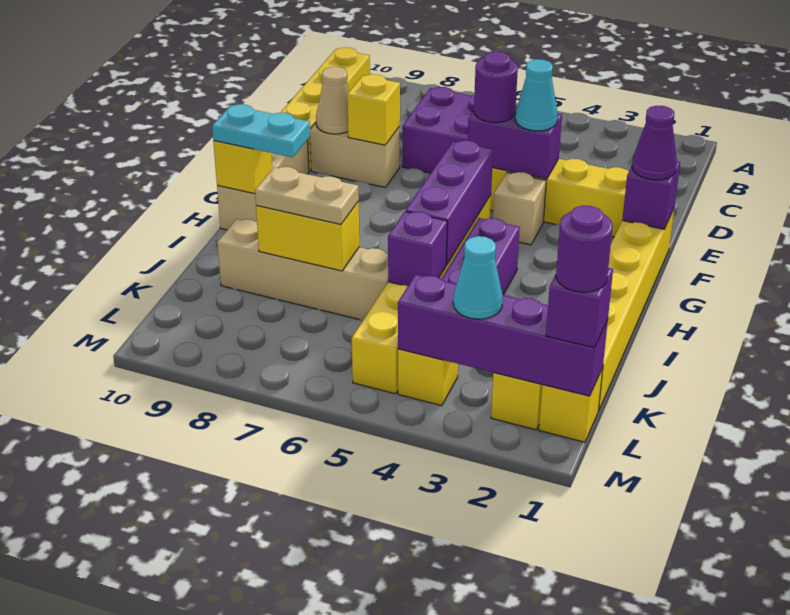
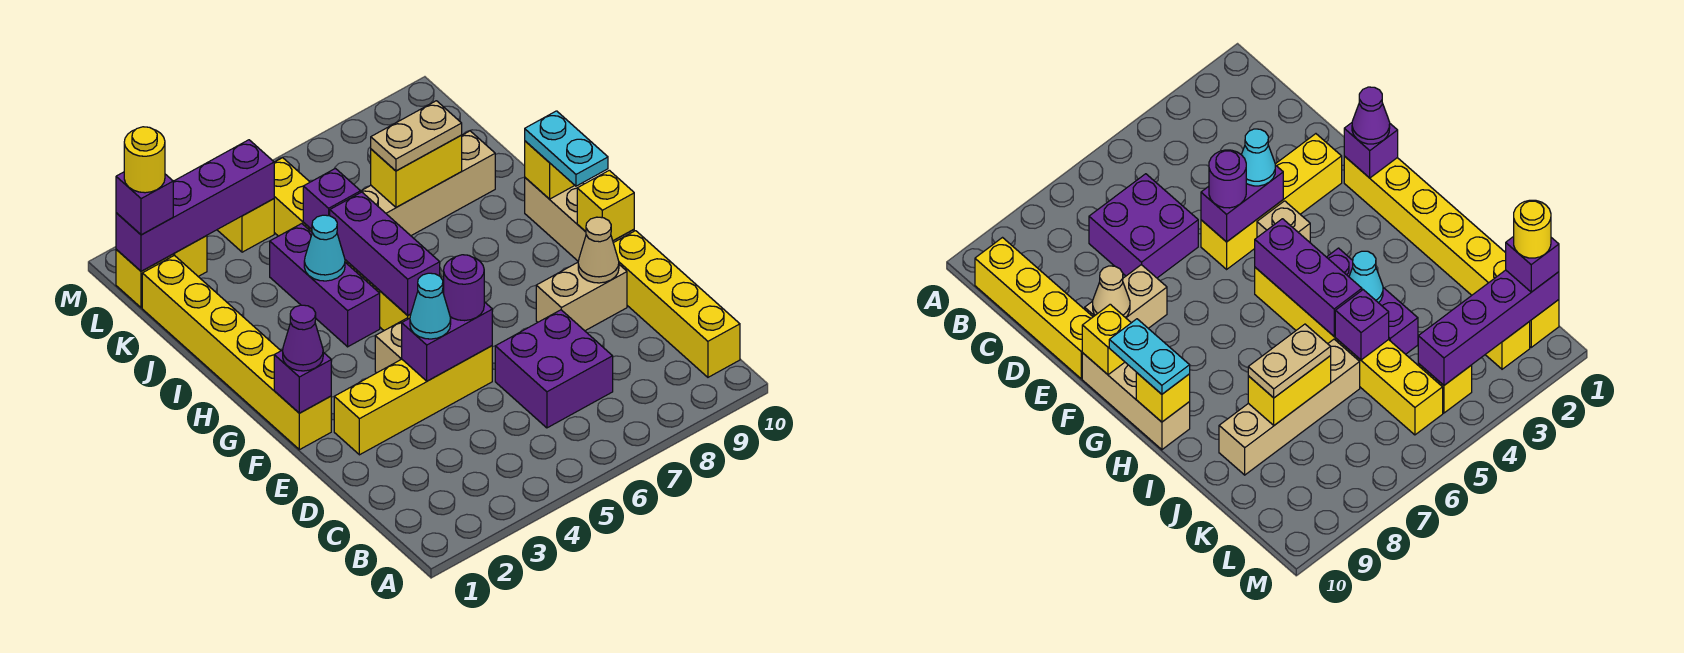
yellow 1x1 brick [347,74,400,145] -> yellow 1x1 brick moved to [577,170,634,241]
cyan 1x2 plate [212,104,310,157] -> cyan 1x2 plate turned to [525,111,608,186]
purple 1x1 round brick [556,205,613,292] -> yellow 1x1 round brick [124,127,165,193]
cyan 1x1 cone [453,236,503,319] -> cyan 1x1 cone moved to [304,215,345,281]

